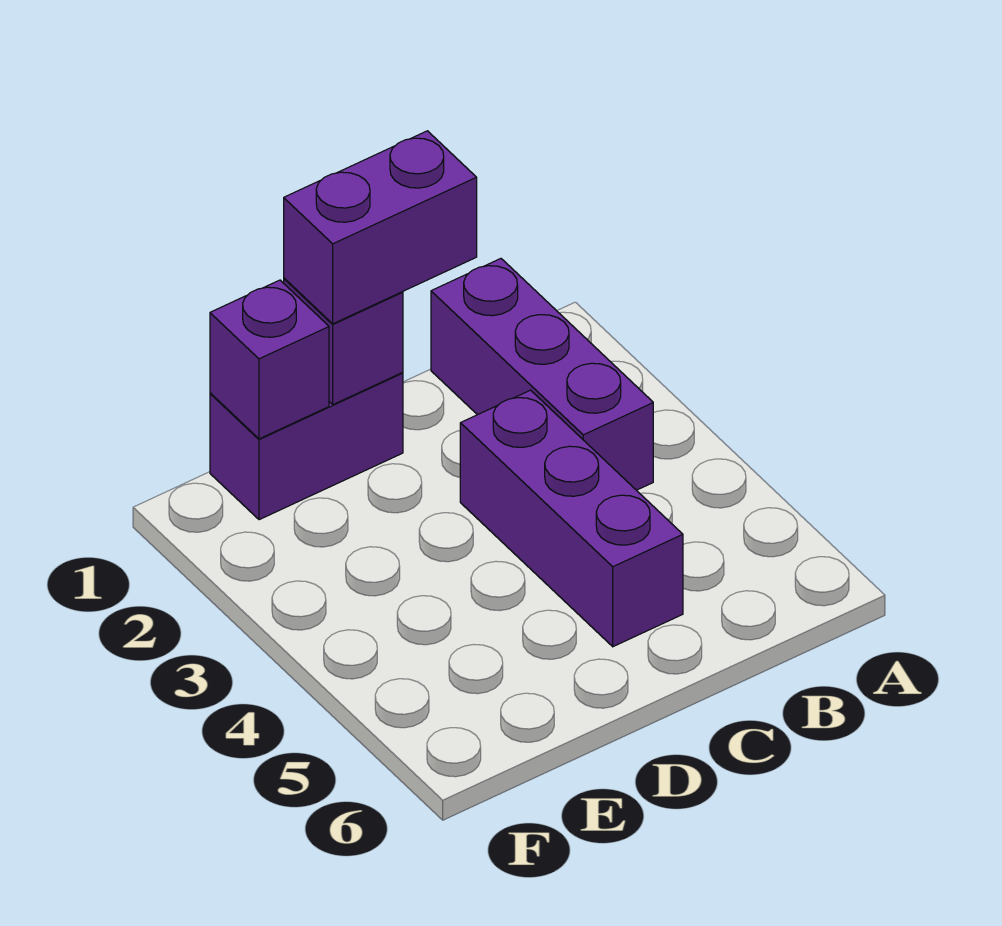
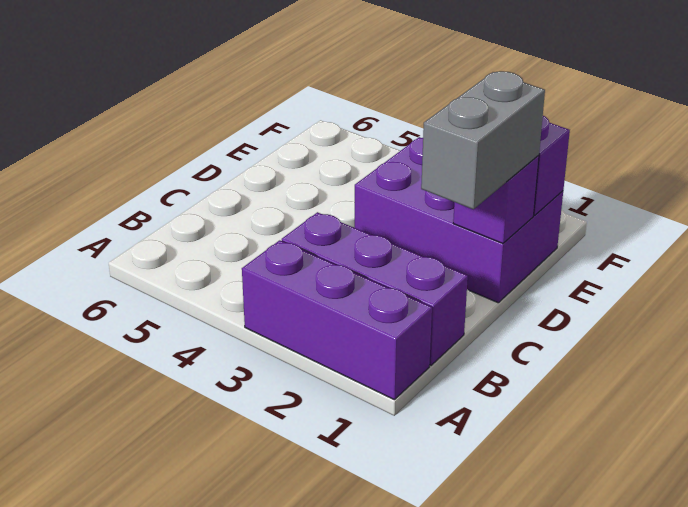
purple 1x2 brick [284,131,477,324] -> grey 1x2 brick [421,71,545,209]
purple 1x3 brick [460,390,683,647] -> purple 1x3 brick moved to [242,240,432,400]
purple 1x2 brick [210,373,403,520] -> purple 2x3 brick [355,137,563,303]

